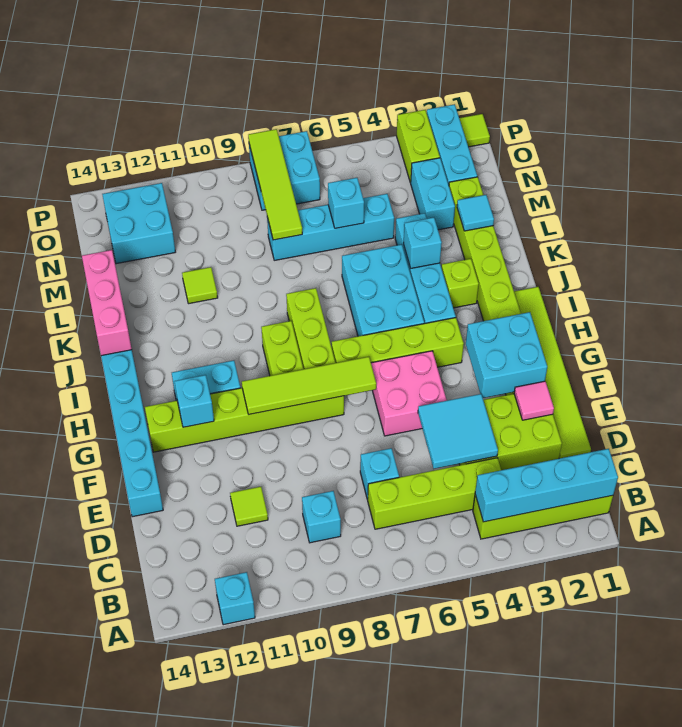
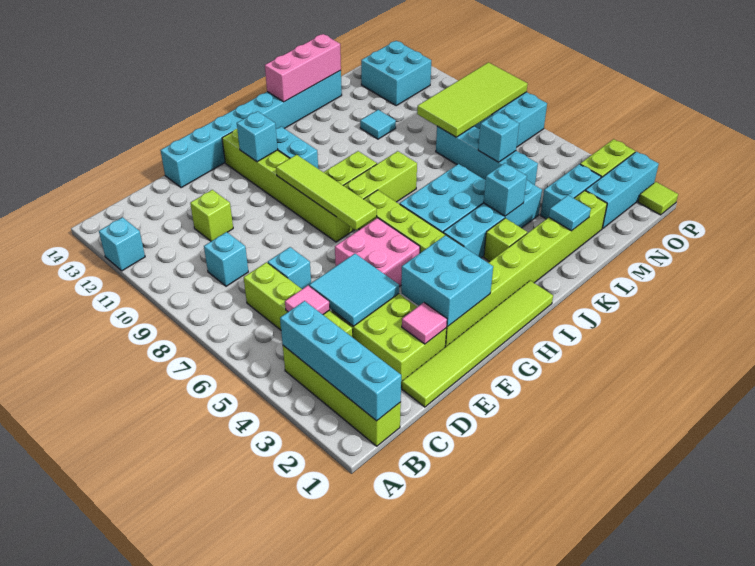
none -> pink 1x1 tile [285,286,330,314]
lime 1x1 tile [230,487,268,526] -> lime 1x1 brick [190,190,233,241]
lime 1x1 tile [182,267,218,304] -> cyan 1x1 tile [360,110,396,139]
lime 1x4 tile [248,129,302,240] -> lime 2x4 tile [417,62,528,137]

